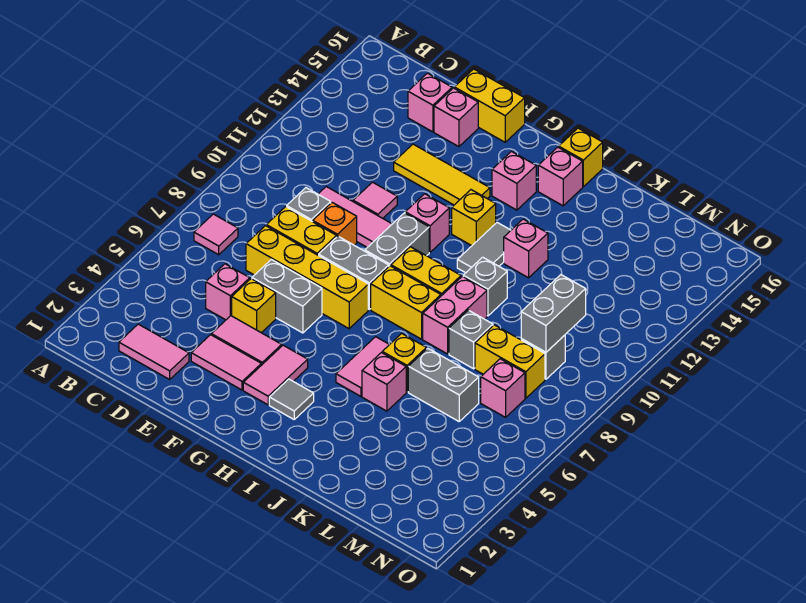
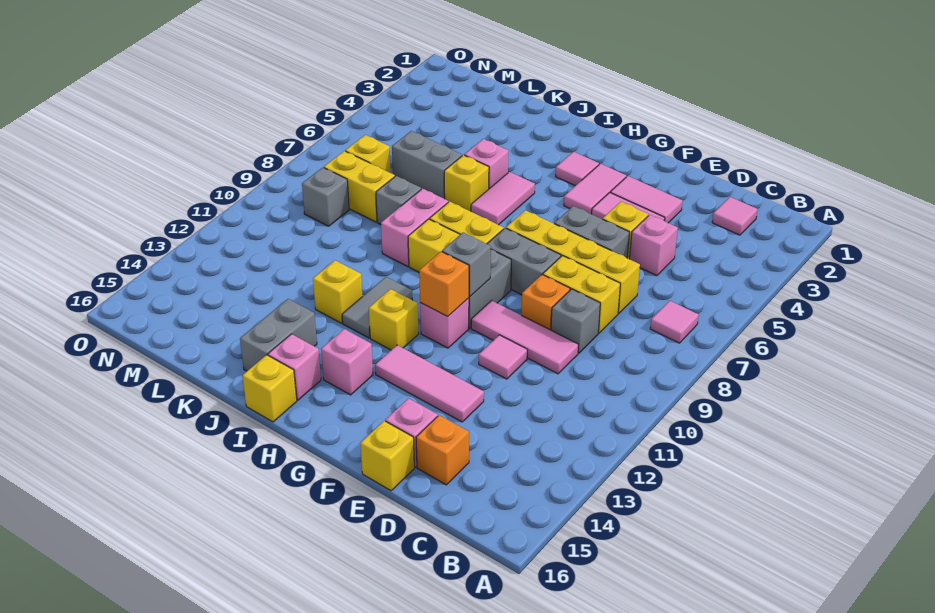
pink 1x2 tile [119,324,189,379] -> pink 1x1 tile [712,197,758,235]
pink 1x1 brick [408,73,452,132] -> orange 1x1 brick [416,415,469,485]
yellow 1x3 tile [394,144,490,205] -> pink 1x3 tile [375,345,484,422]
yellow 1x2 brick [454,69,525,142] -> yellow 1x1 brick [360,421,414,491]
none -> orange 1x1 brick [419,252,469,316]
grey 1x1 tile [269,379,314,419] -> pink 1x1 tile [556,152,599,186]
grey 1x1 brick [463,257,507,316] -> grey 1x1 brick moved to [442,232,491,297]
pink 1x1 brick [504,219,548,278] -> yellow 1x1 brick [313,260,362,323]
pink 1x1 brick [481,359,525,417] -> yellow 1x1 brick [345,135,391,173]
grey 1x2 brick [521,275,586,352] -> grey 1x2 brick moved to [240,299,317,371]

